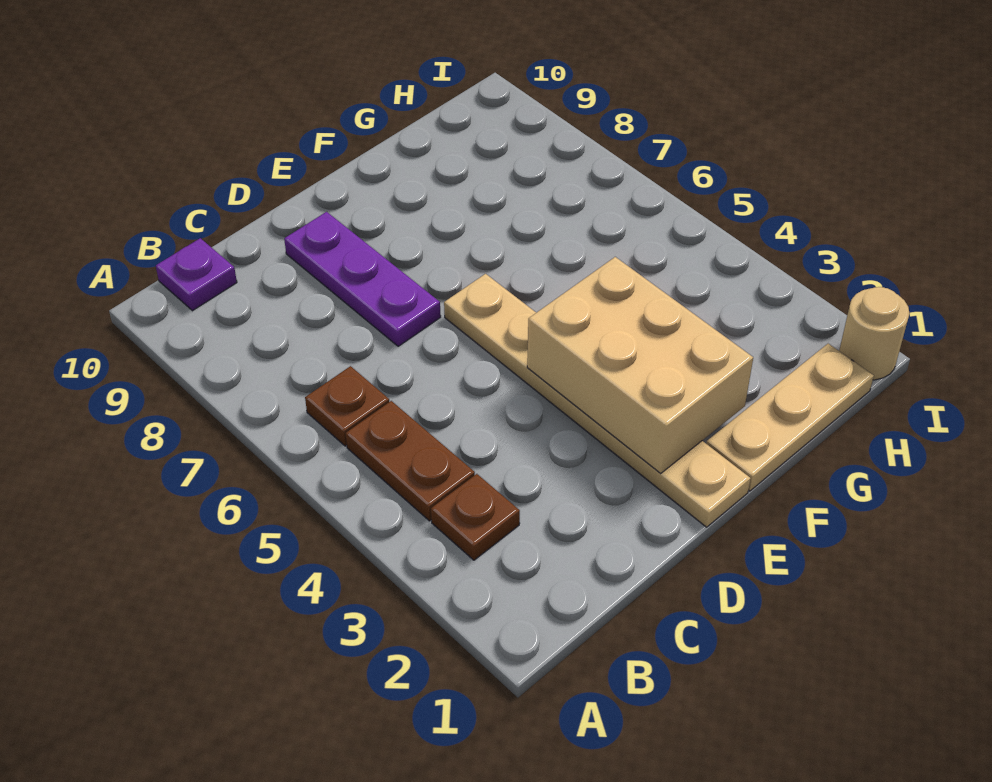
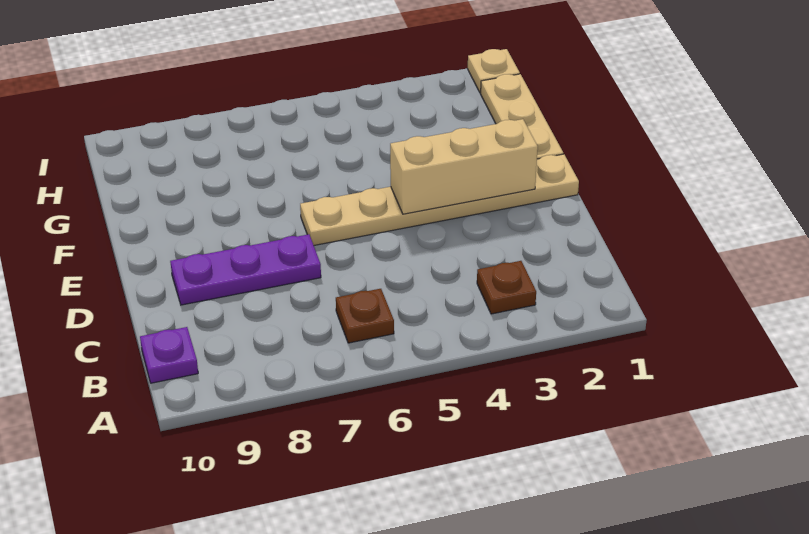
brown 1x2 plate [346,401,475,521] -> none
tan 2x3 brick [527,257,753,473] -> tan 1x3 brick [390,119,538,214]
tan 1x1 round brick [839,287,910,380] -> tan 1x1 plate [468,49,520,93]

